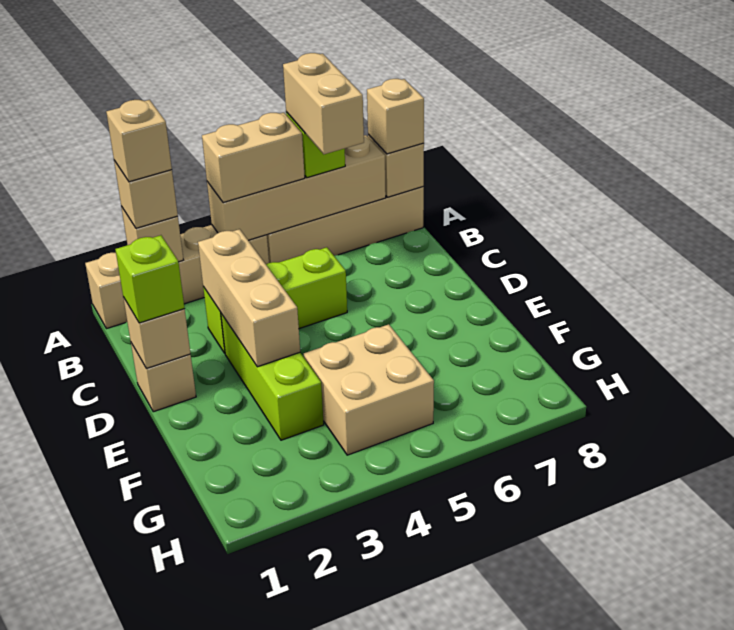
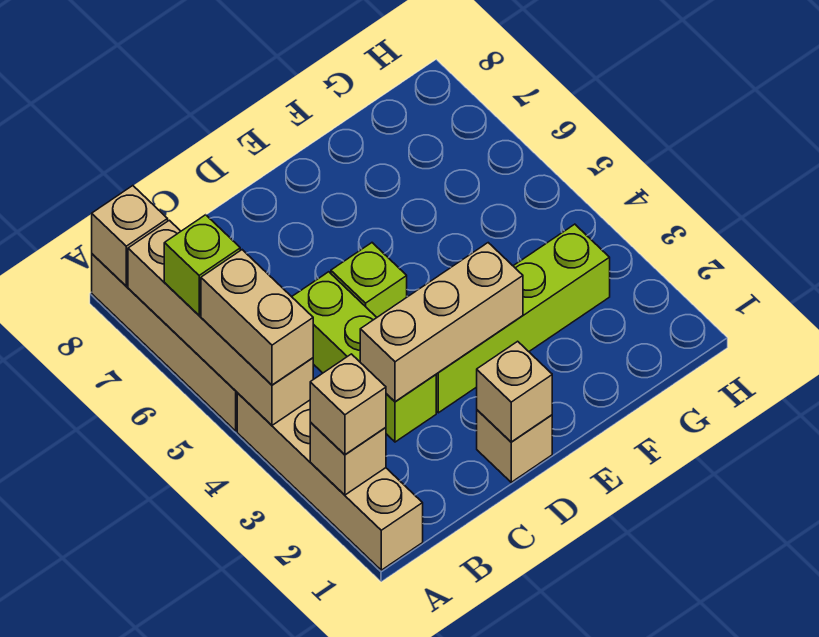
tan 1x1 brick [106,100,172,182] -> none
tan 1x2 brick [283,53,364,154] -> none
tan 1x1 brick [367,79,424,154] -> none
lime 1x1 brick [115,235,185,323] -> lime 1x1 brick moved to [331,243,407,317]
lime 1x3 brick [221,314,324,440] -> lime 1x4 brick [436,224,610,413]
tan 2x2 brick [304,324,434,455] -> none

